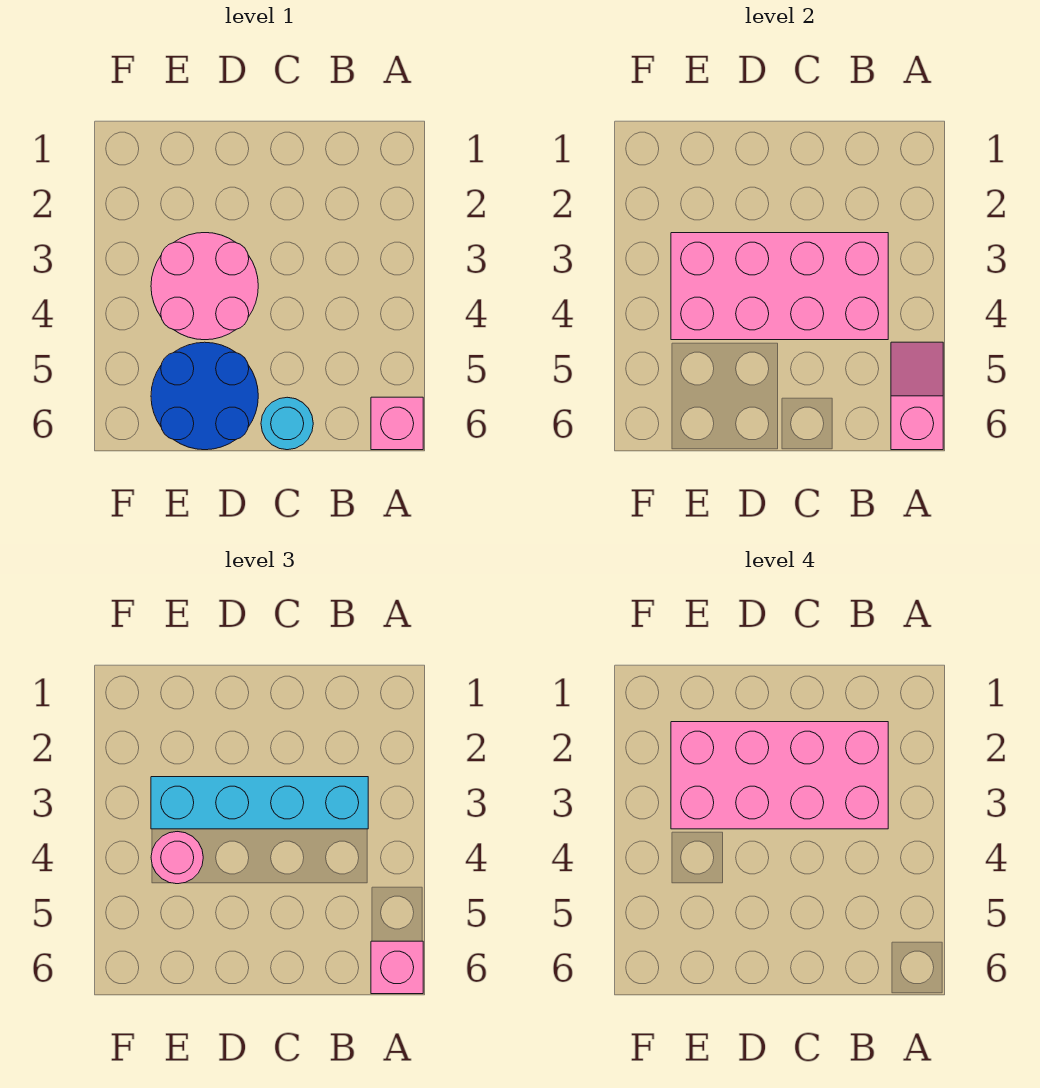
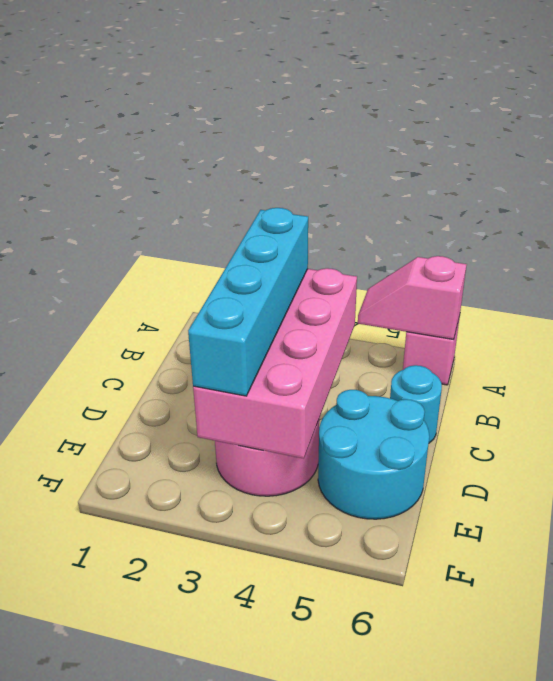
pink 1x1 brick [371,941,423,994] -> none
pink 2x4 brick [671,722,888,829] -> none
blue 2x2 round brick [151,342,258,450] -> cyan 2x2 round brick [318,390,429,519]
pink 1x1 round brick [151,832,203,884] -> none

